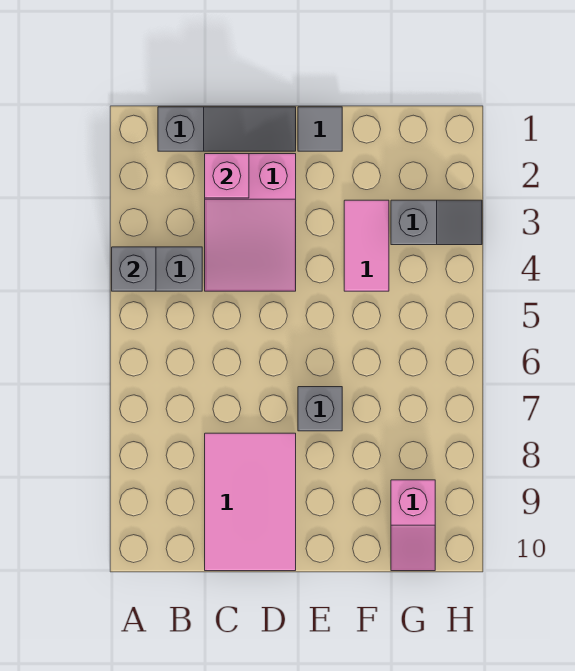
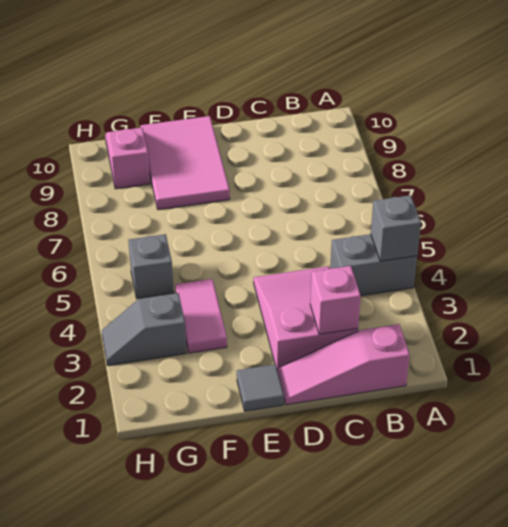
grey 1x3 slope [158,107,296,151] -> pink 1x3 slope [278,324,410,405]
pink 2x3 tile [205,433,296,571] -> pink 2x3 tile moved to [141,116,230,210]
grey 1x1 brick [298,387,342,431] -> grey 1x1 brick moved to [128,234,174,299]

